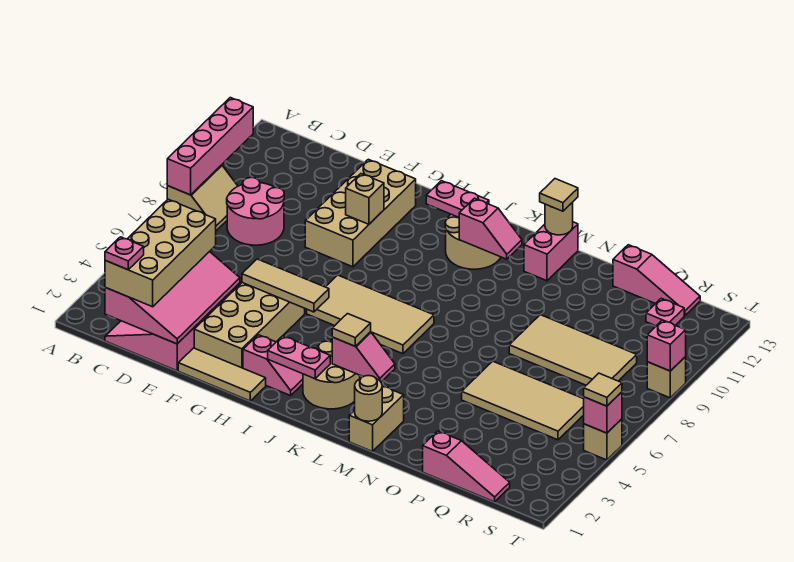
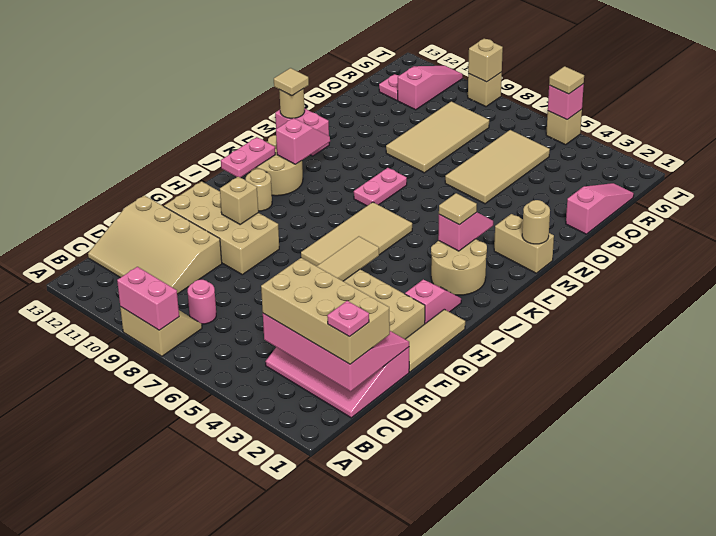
pink 1x4 brick [167,98,253,195] -> pink 1x2 brick [117,267,179,330]
pink 2x2 round brick [227,177,284,245] -> pink 1x1 round brick [188,280,216,324]
none -> tan 3x4 slope [88,195,222,294]
pink 1x2 plate [268,336,330,379] -> pink 1x2 plate moved to [354,168,407,206]
none -> tan 1x1 round brick [246,169,272,211]
pink 1x3 slope [613,245,700,316] -> pink 1x3 slope moved to [398,66,463,110]
pink 1x1 brick [647,320,686,371] -> tan 1x1 brick [468,38,503,82]

